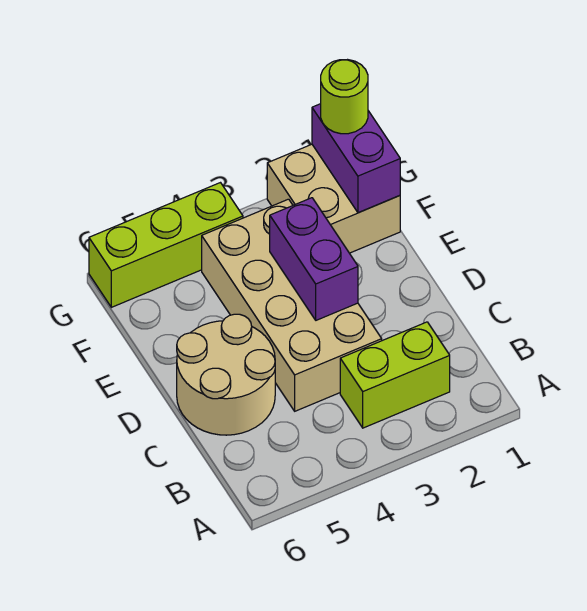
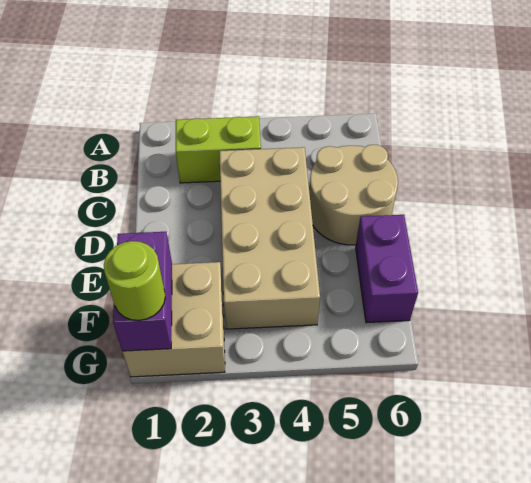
purple 1x2 brick [270,198,358,320] -> purple 1x2 brick moved to [356,215,418,323]
lime 1x3 brick [89,183,243,307] -> none

